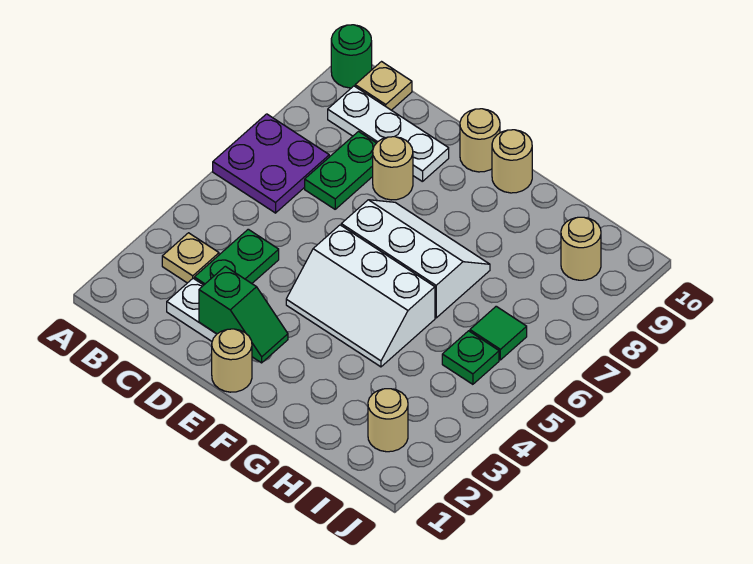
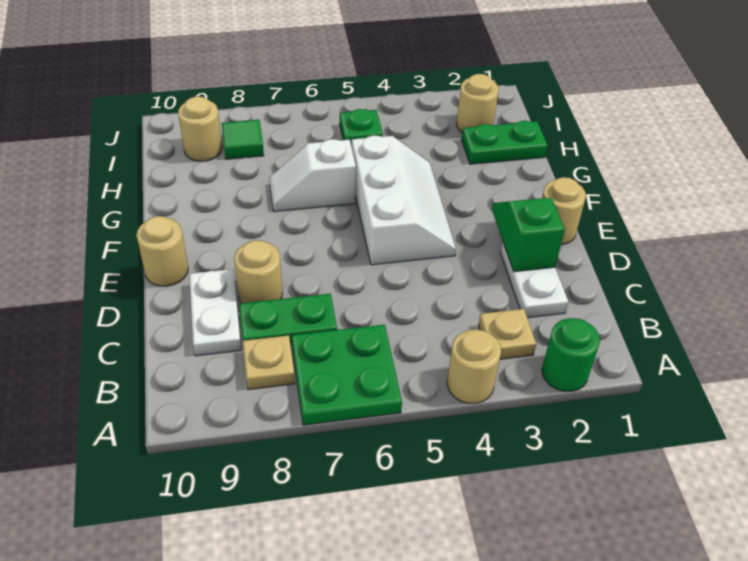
purple 2x2 plate [213,114,329,213] -> green 2x2 plate [291,325,402,425]
green 1x1 round brick [331,25,372,88] -> green 1x1 round brick moved to [542,318,600,391]
white 1x3 plate [328,86,449,182] -> white 1x2 plate [189,269,241,356]
tan 1x1 plate [355,62,412,110] -> tan 1x1 plate moved to [243,335,295,390]
green 1x2 plate [194,229,279,285] -> green 1x2 plate moved to [461,121,548,164]
white 2x3 slope [341,200,490,318] -> white 1x2 slope [269,139,356,212]
tan 1x1 round brick [492,130,532,193] -> tan 1x1 round brick moved to [447,330,501,403]
green 1x1 tile [470,306,527,360] -> green 1x1 tile moved to [222,120,264,159]

